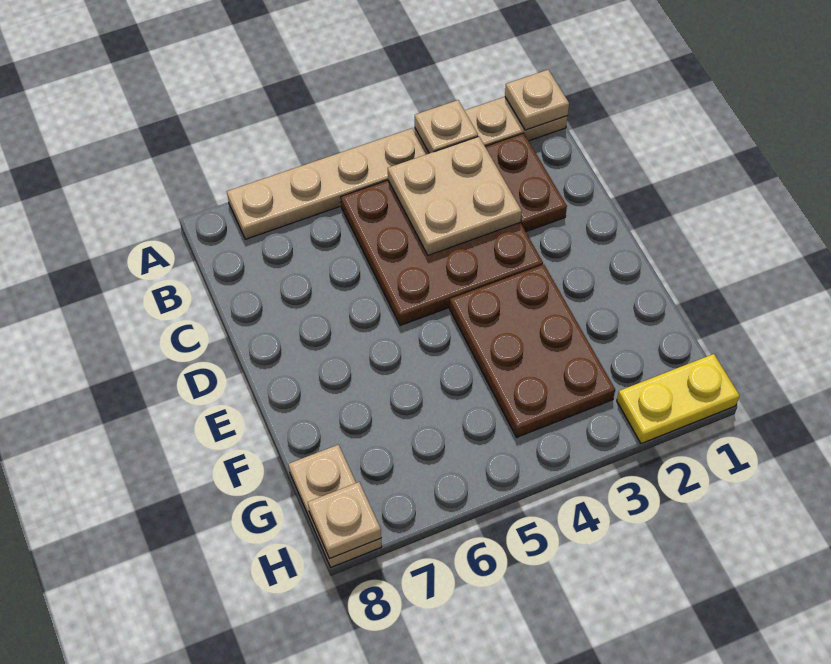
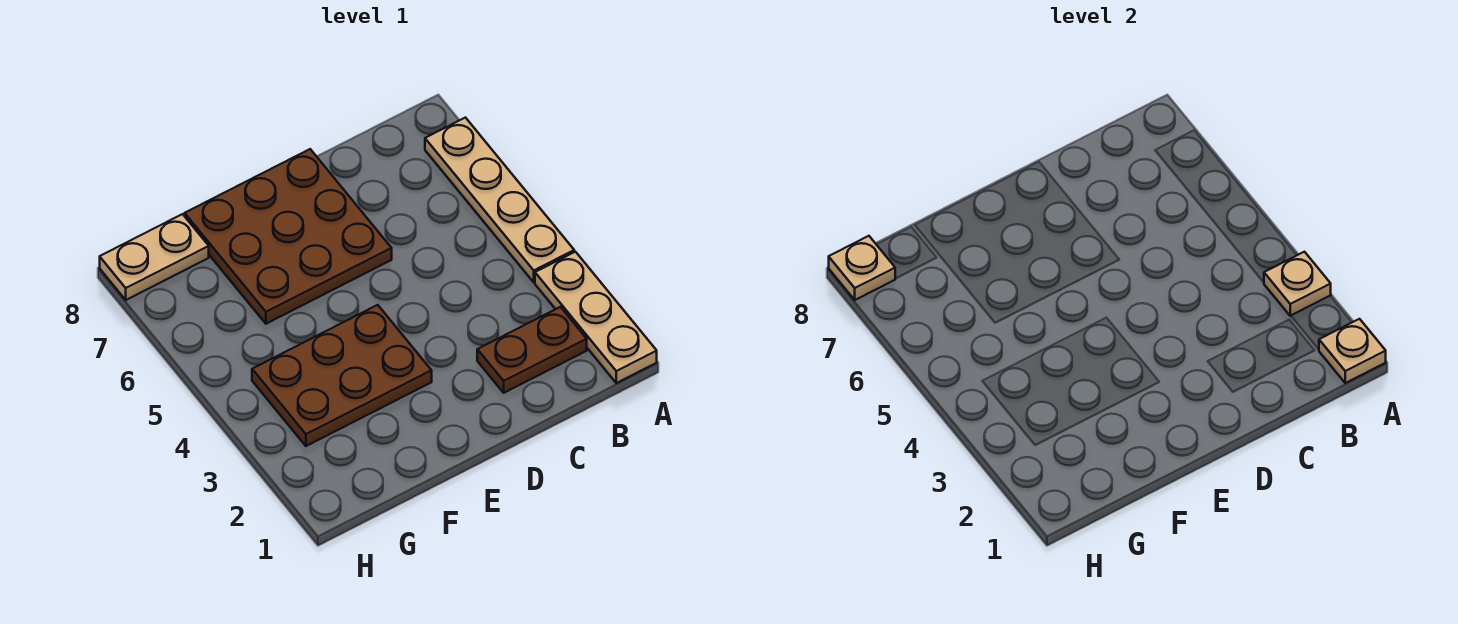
brown 3x3 plate [341,180,543,326] -> brown 3x3 plate moved to [185,149,392,324]
tan 2x2 plate [388,136,522,255] -> none
yellow 1x2 plate [617,354,740,444] -> none

